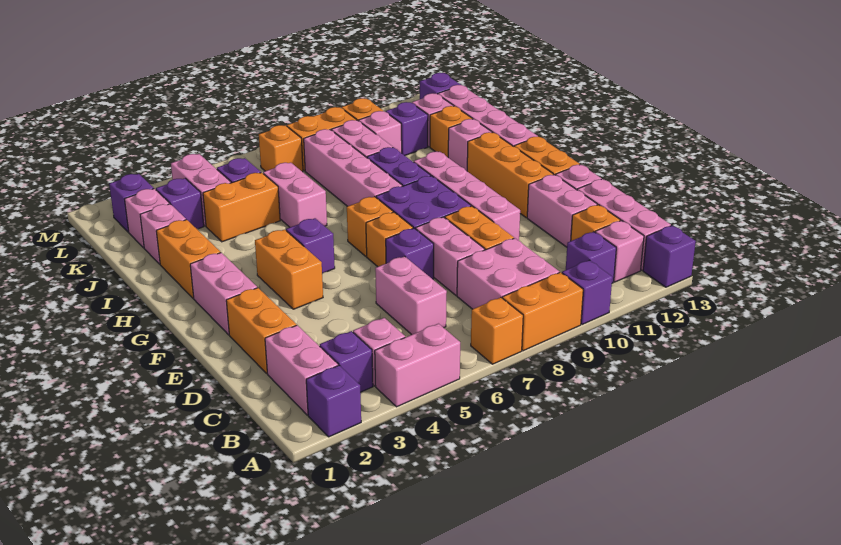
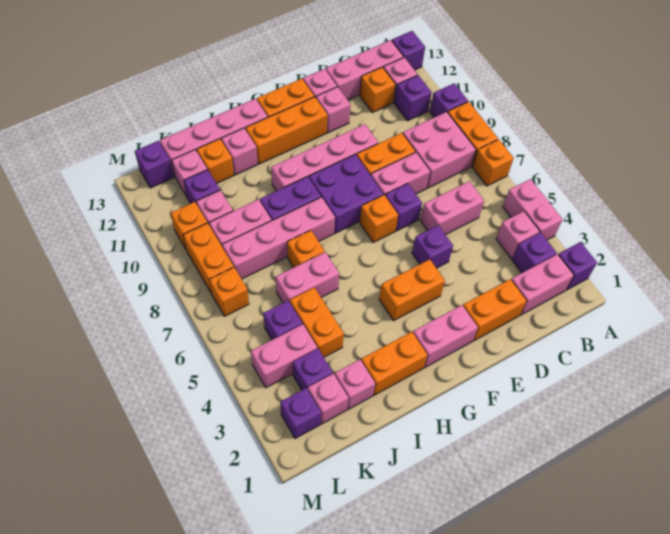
pink 1x2 brick [527,175,597,247] -> pink 1x1 brick [316,87,351,133]
purple 1x1 brick [286,218,335,273] -> purple 1x1 brick moved to [412,225,453,268]
orange 1x1 brick [347,197,393,256] -> orange 1x1 brick moved to [287,230,325,268]

